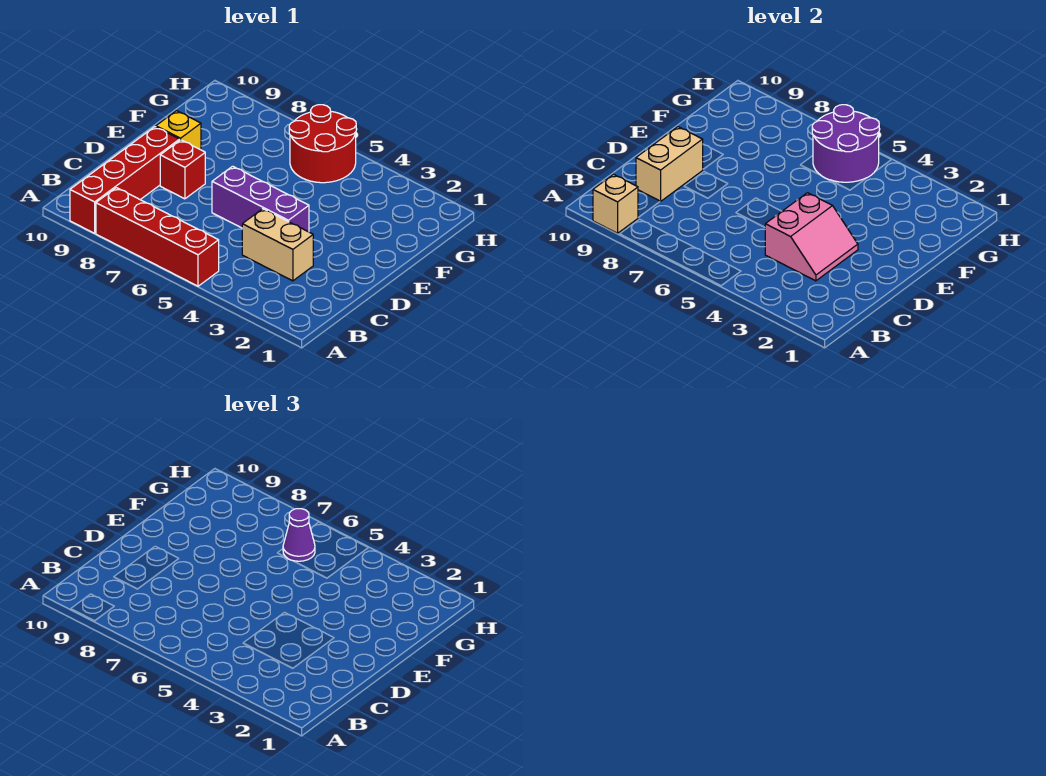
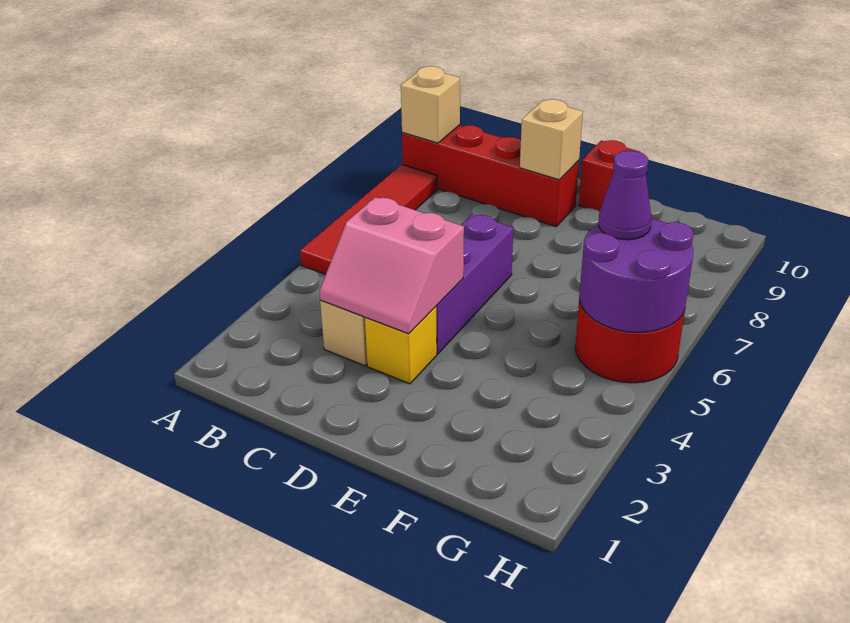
red 1x4 brick [96,188,219,286] -> red 1x4 tile [300,164,437,275]
tan 1x2 brick [636,127,703,201] -> tan 1x1 brick [520,99,583,180]
red 1x1 brick [160,140,205,199] -> red 1x1 brick moved to [579,140,640,212]
yellow 1x1 brick [156,111,201,150] -> yellow 1x1 brick moved to [365,307,437,384]

